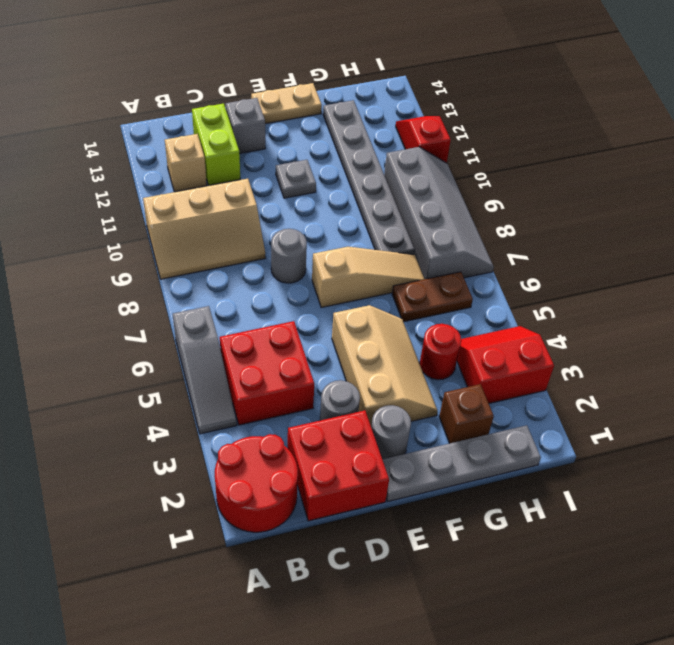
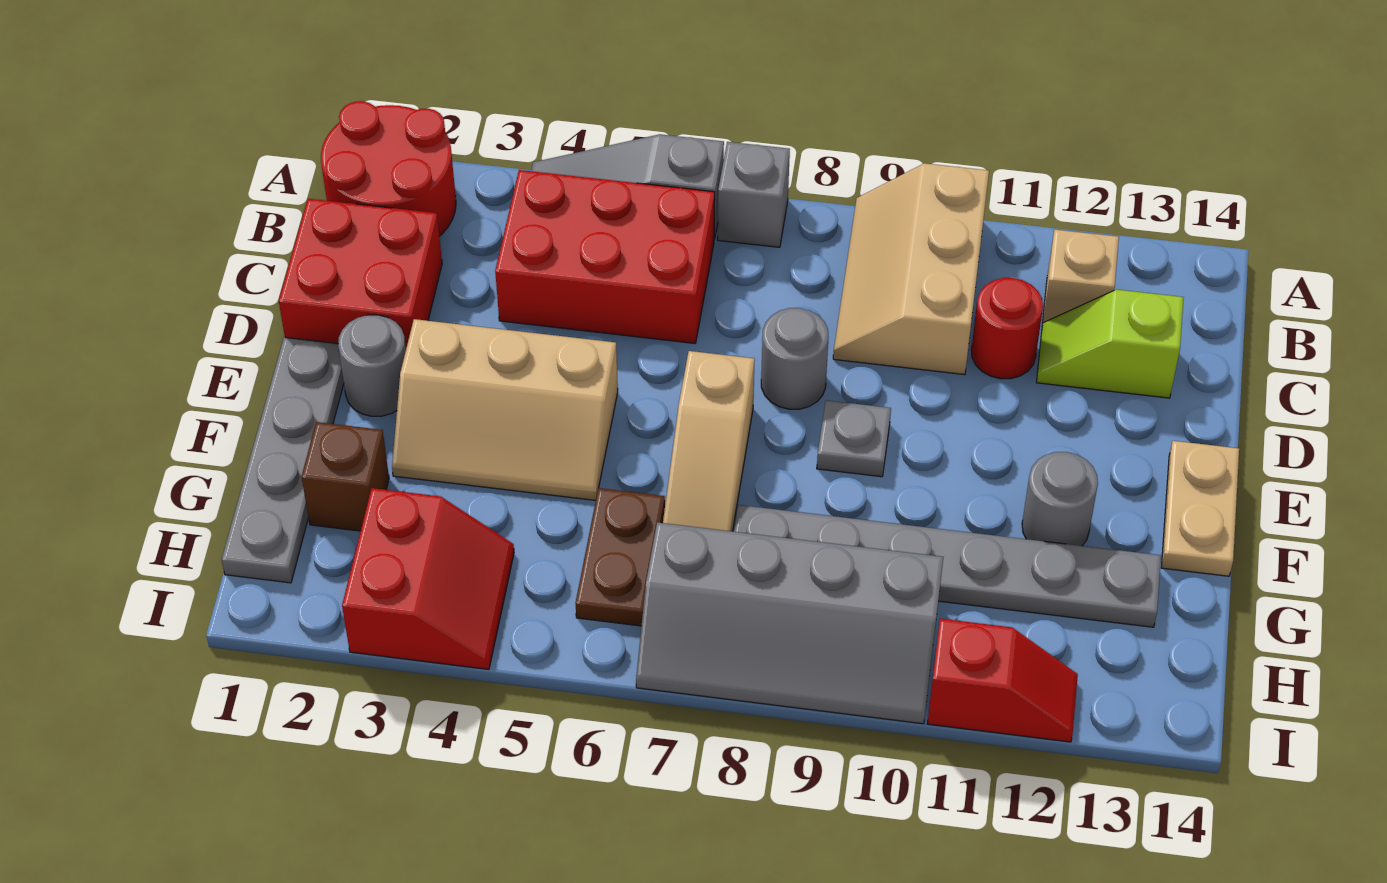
red 2x2 brick [220,321,314,425] -> red 2x3 brick [495,170,715,343]
lime 1x2 brick [192,104,240,185] -> lime 1x2 slope [1036,290,1184,398]
grey 1x1 round brick [320,380,360,420] -> grey 1x1 round brick moved to [1022,452,1098,546]
grey 1x1 brick [226,98,265,154] -> grey 1x1 brick moved to [718,142,790,247]
grey 1x1 plate [276,160,316,198] -> grey 1x1 plate moved to [817,400,891,477]
red 1x1 round brick [420,324,461,380] -> red 1x1 round brick moved to [971,278,1043,379]

